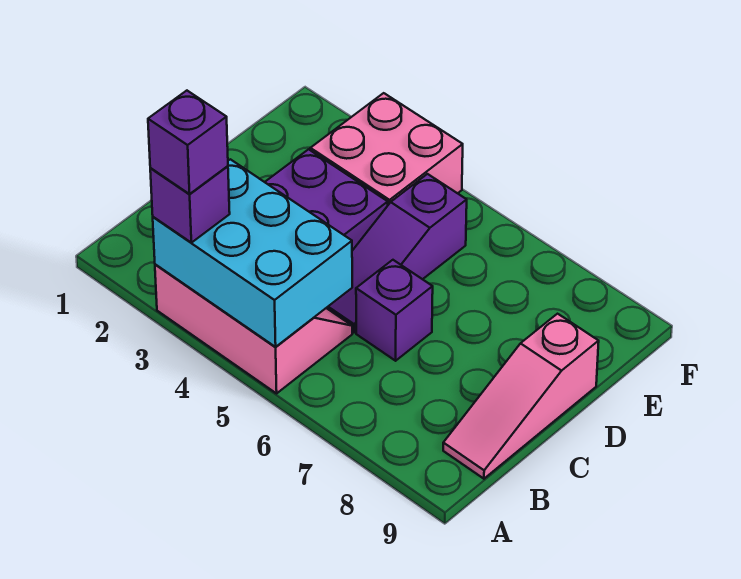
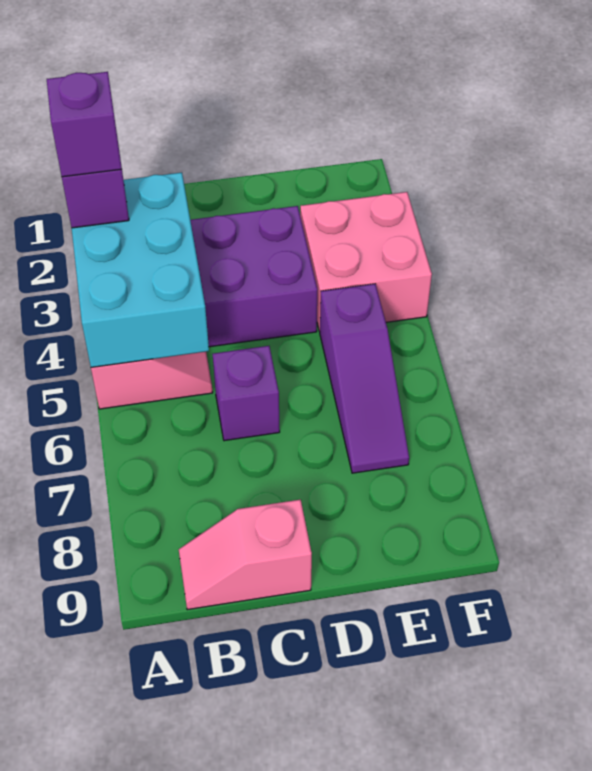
pink 1x3 slope [443,314,599,479] -> pink 1x2 slope [179,500,312,610]
purple 1x3 slope [327,174,467,332] -> purple 1x3 slope turned to [320,284,409,473]

